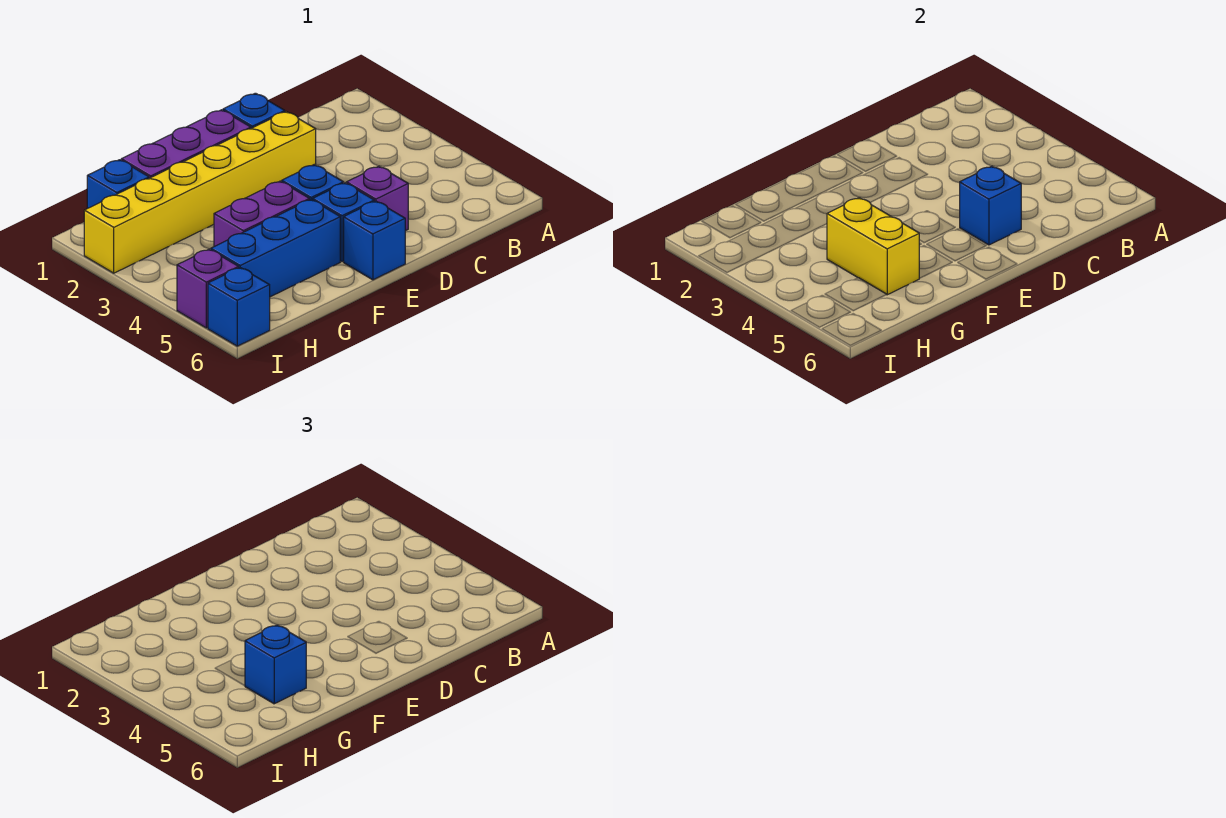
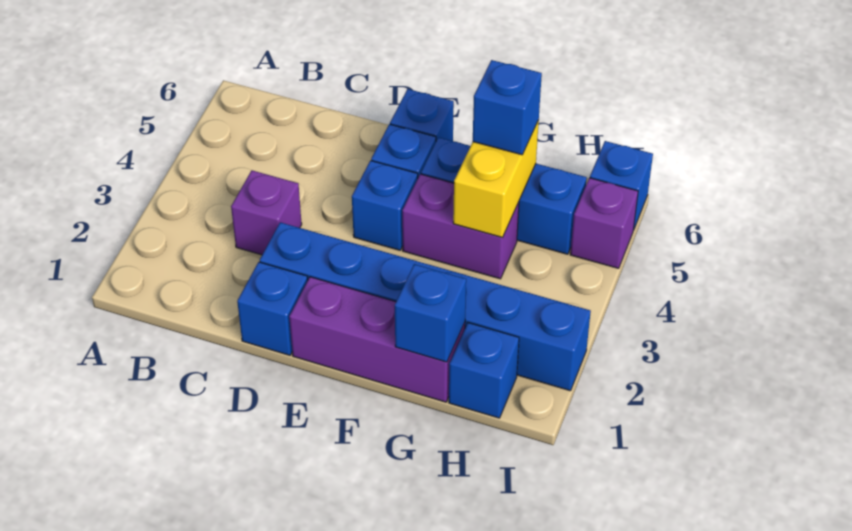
yellow 1x6 brick [84,111,316,273] -> blue 1x6 brick [260,222,591,391]
purple 1x1 brick [347,166,408,231] -> purple 1x1 brick moved to [231,170,302,255]
blue 1x1 brick [960,166,1021,245] -> blue 1x1 brick moved to [395,264,466,362]

